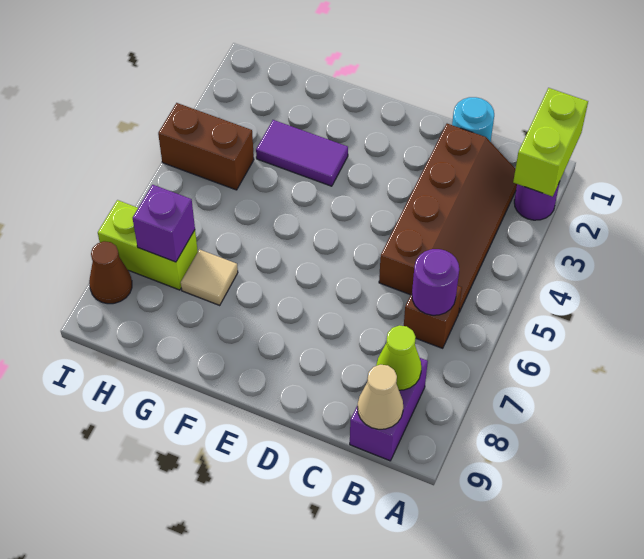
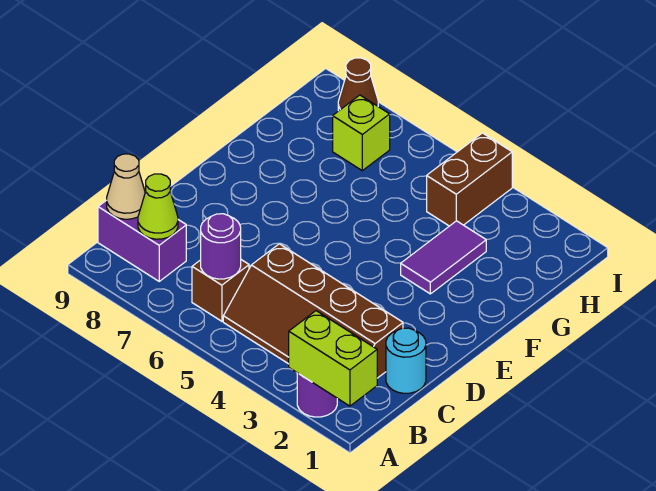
tan 1x1 tile [181,249,238,305] -> none
lime 1x2 brick [98,200,198,290] -> lime 1x1 brick [333,95,390,171]
purple 1x1 brick [133,185,195,262] -> none

